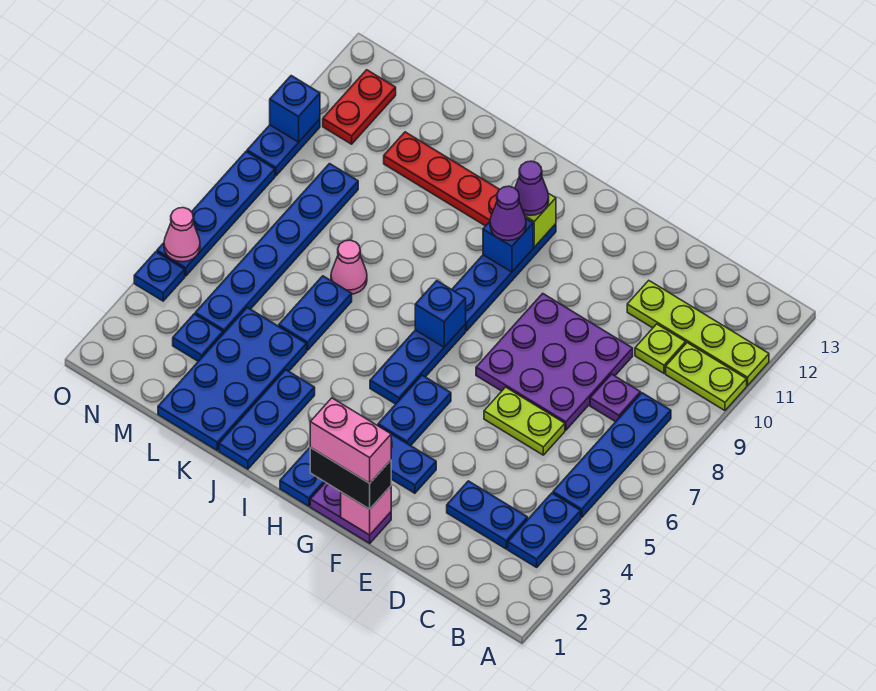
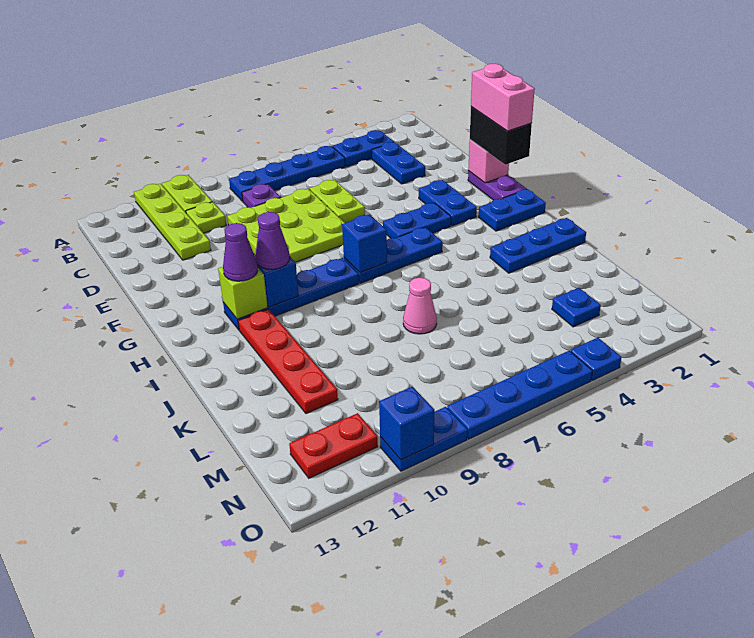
purple 3x3 plate [476,293,633,430] -> lime 3x3 plate [227,189,345,262]
blue 2x4 plate [158,307,307,451] -> none
blue 1x2 plate [279,276,352,350] -> none
blue 1x6 plate [195,164,358,334] -> none
pink 1x1 cone [164,208,200,262] -> none

